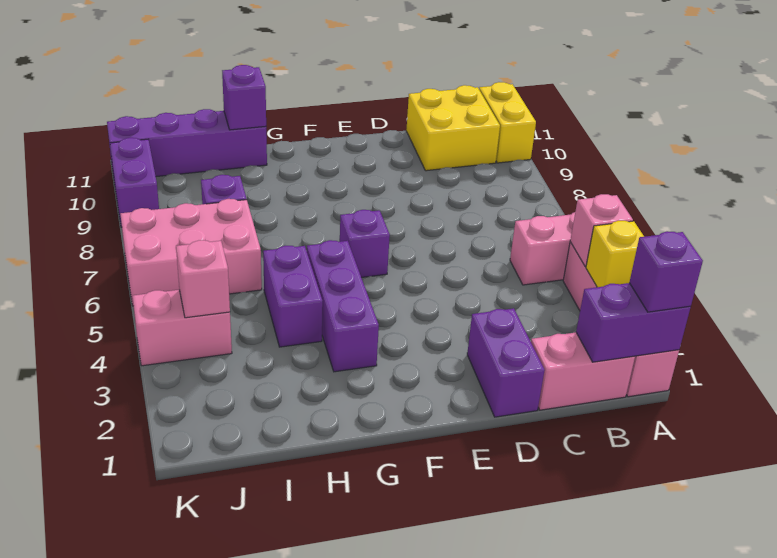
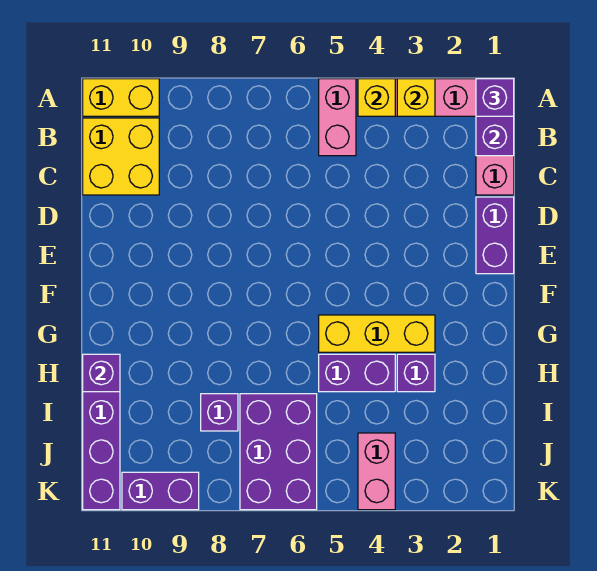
pink 1x1 brick [570,194,633,267] -> yellow 1x1 brick [358,79,395,116]
purple 1x2 brick [467,308,545,417] -> purple 1x2 brick turned to [476,197,514,274]
purple 1x1 brick [340,210,390,277] -> purple 1x1 brick moved to [397,354,435,392]
purple 1x3 brick [307,240,379,372] -> yellow 1x3 brick [319,315,435,352]
pink 2x3 brick [120,199,262,306] -> purple 2x3 brick [240,394,317,510]
pink 1x1 brick [176,240,230,318] -> none

